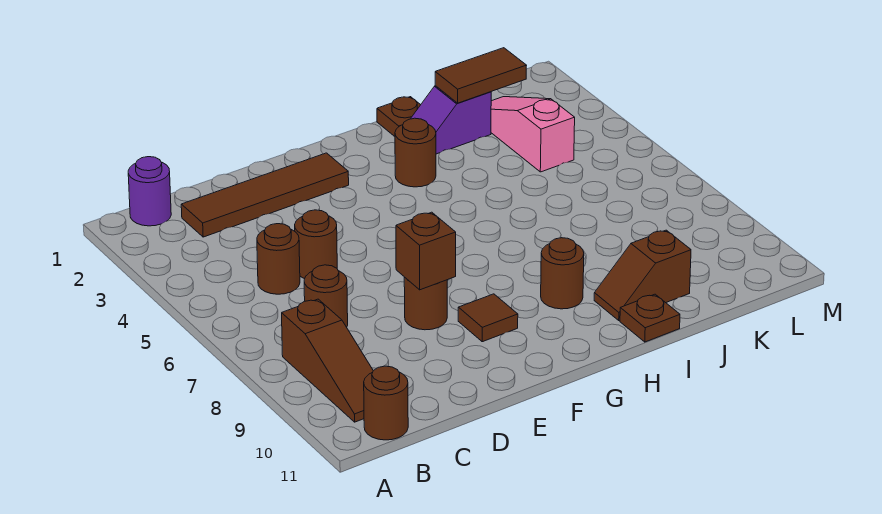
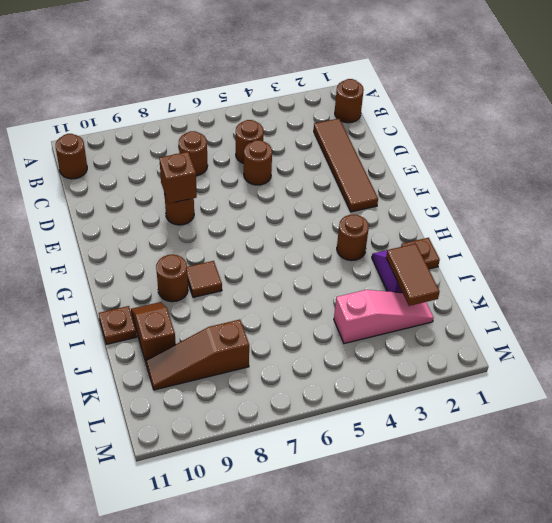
purple 1x1 round brick [128,157,171,226] -> brown 1x1 round brick [335,79,364,123]
brown 1x3 slope [282,299,373,422] -> brown 1x3 slope moved to [146,320,249,390]
brown 1x1 tile [458,294,518,342] -> brown 1x1 tile moved to [187,261,222,297]

